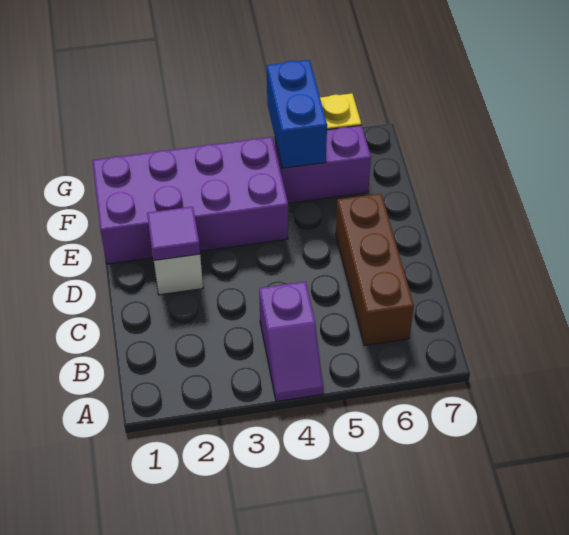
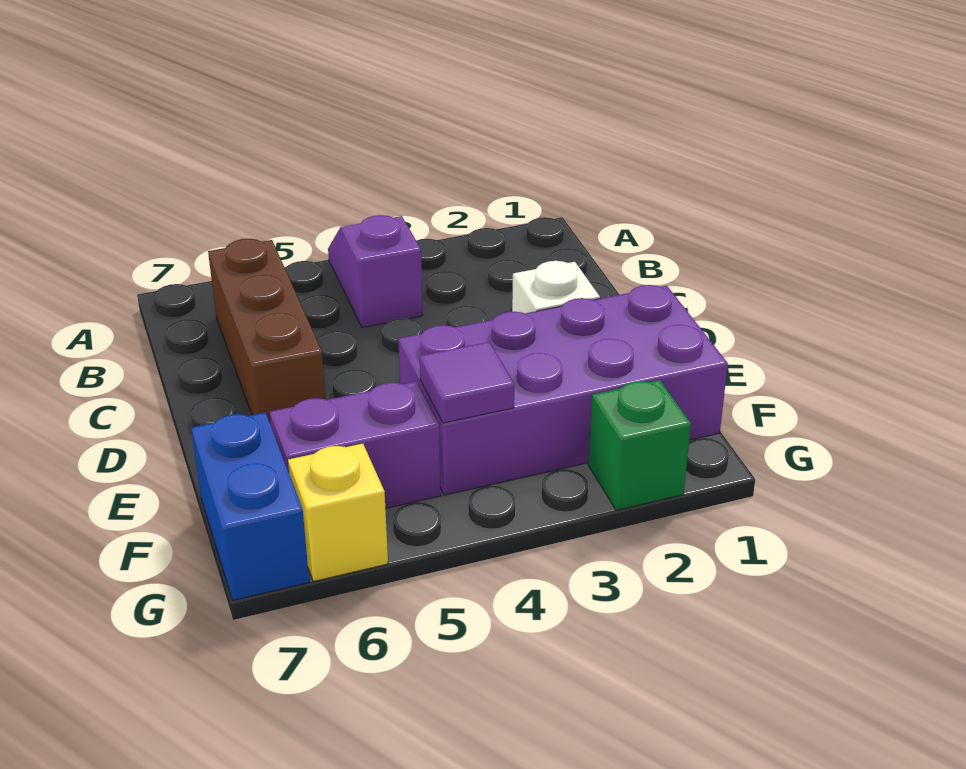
purple 1x1 tile [147,207,200,260] -> purple 1x1 tile moved to [420,342,514,423]
blue 1x2 brick [267,60,327,168] -> blue 1x2 brick moved to [191,412,309,600]
none -> green 1x1 brick [588,380,691,510]

